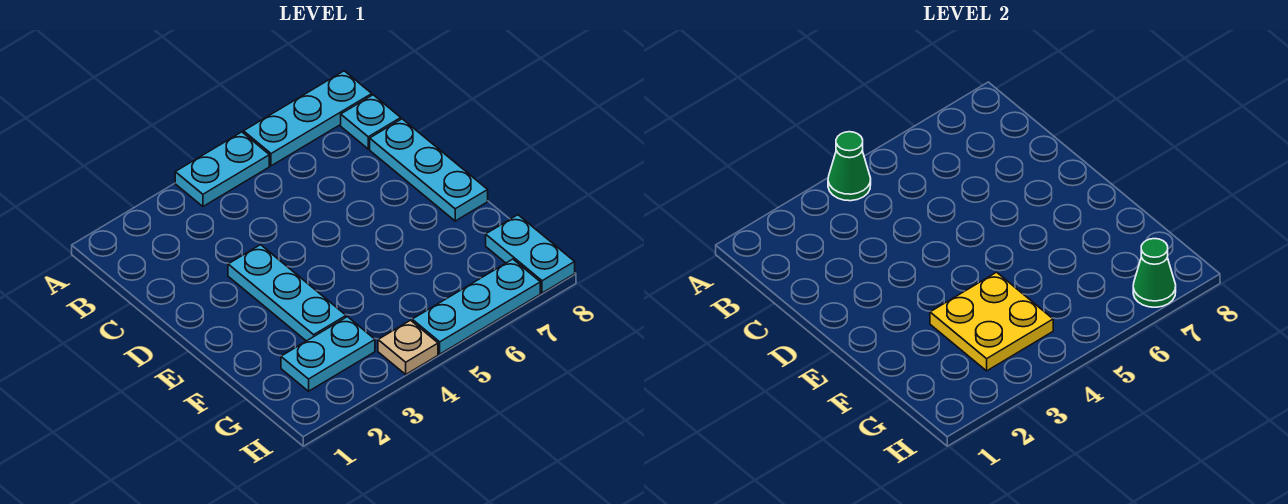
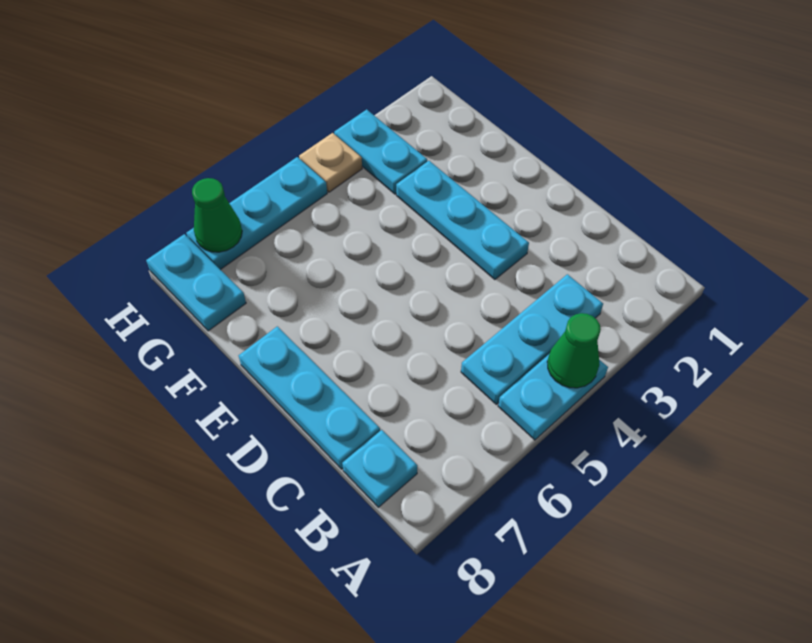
cyan 1x3 plate [244,71,372,166] -> cyan 1x3 plate moved to [461,274,603,404]
yellow 2x2 plate [930,272,1053,371] -> none
cyan 1x2 plate [281,317,375,391] -> cyan 1x2 plate turned to [334,109,427,194]

